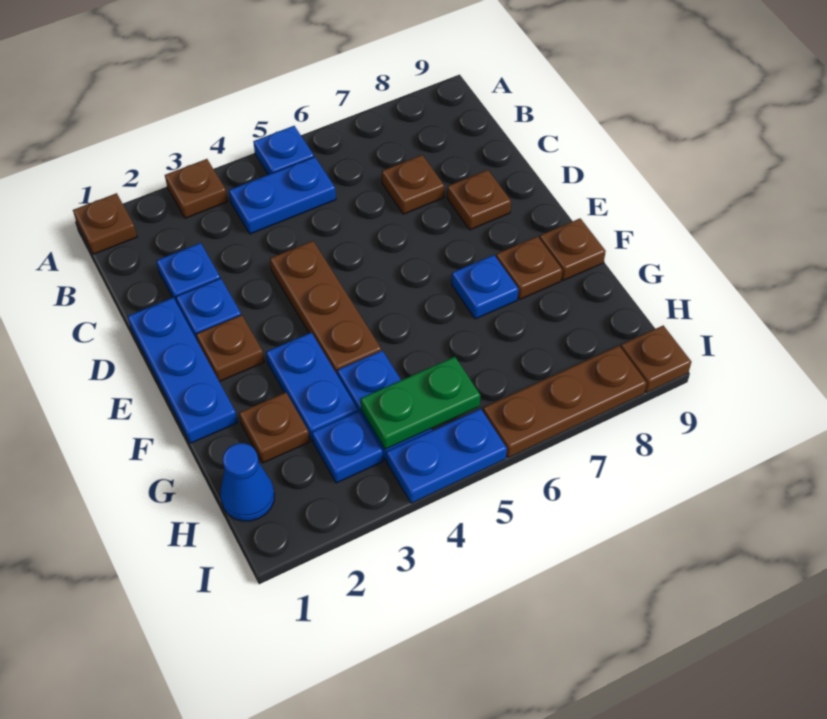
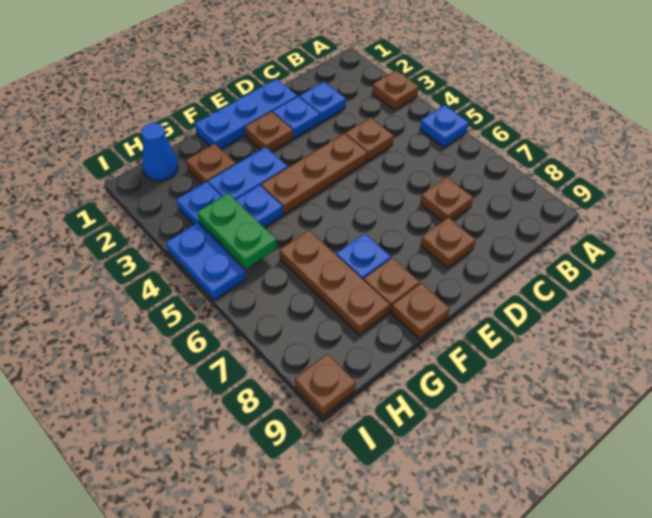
brown 1x1 plate [73,193,137,254] -> brown 1x1 plate moved to [346,118,394,161]
blue 1x2 plate [229,157,336,234] -> none
brown 1x3 plate [483,346,647,458] -> brown 1x3 plate moved to [280,230,390,335]

